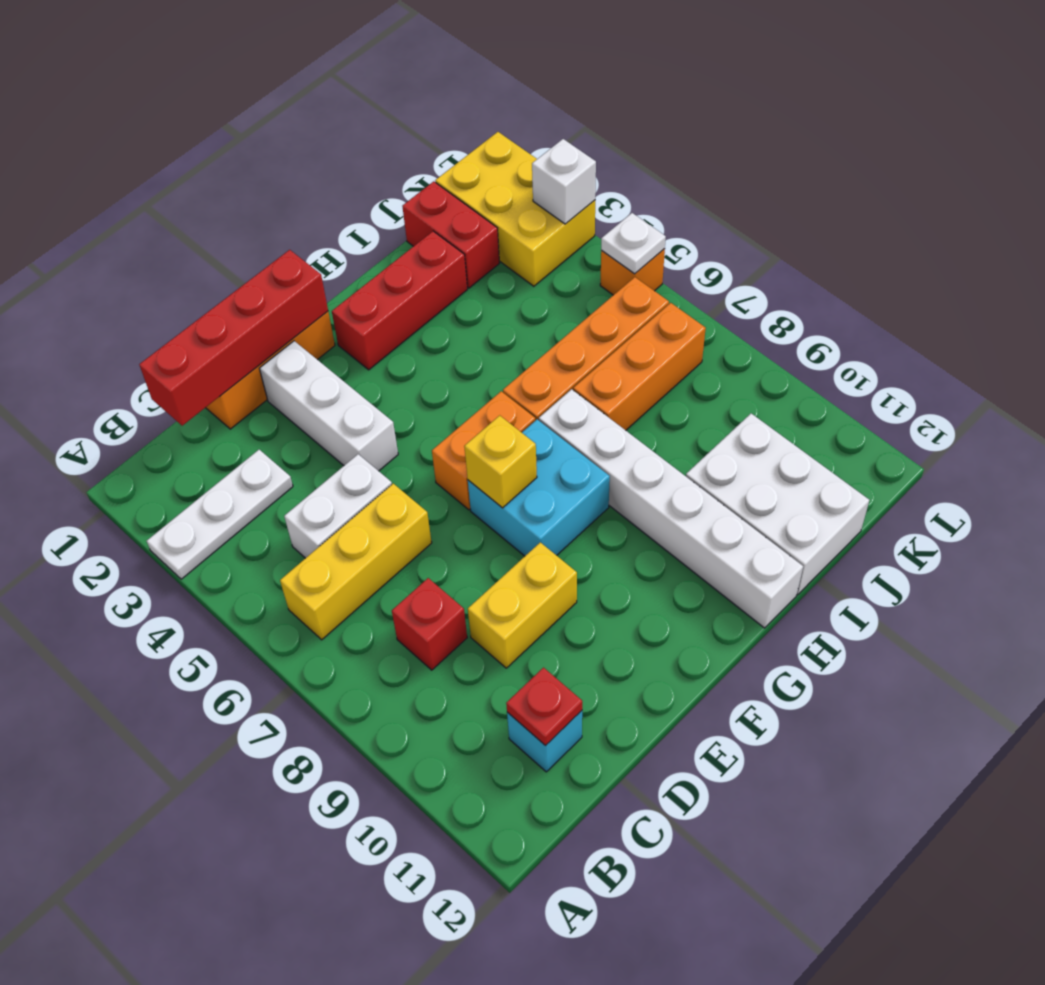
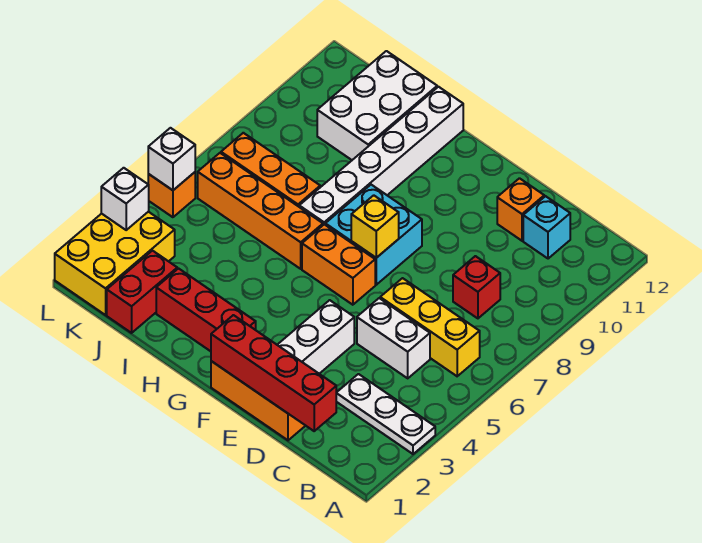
red 1x1 plate [506,668,582,746] -> none
yellow 1x2 brick [468,542,577,668] -> none
none -> orange 1x1 brick [497,178,544,241]
white 1x1 plate [601,213,666,274] -> white 1x1 brick [148,128,195,190]

